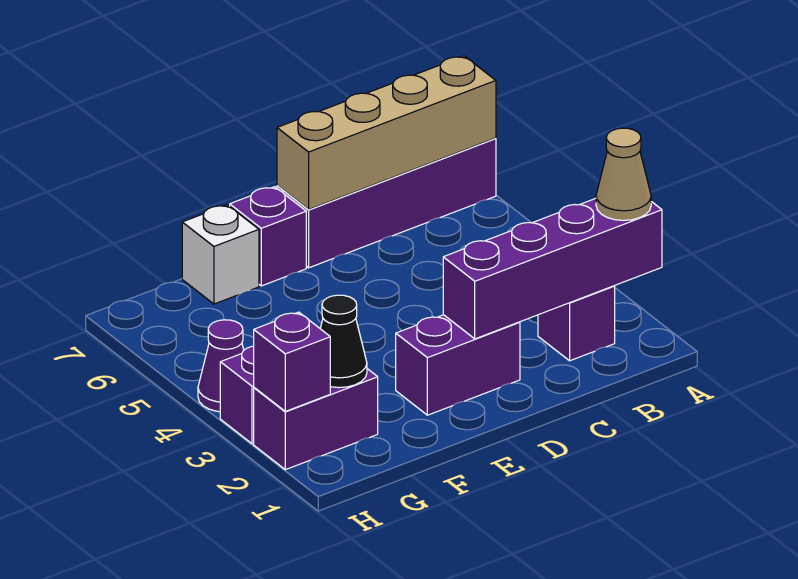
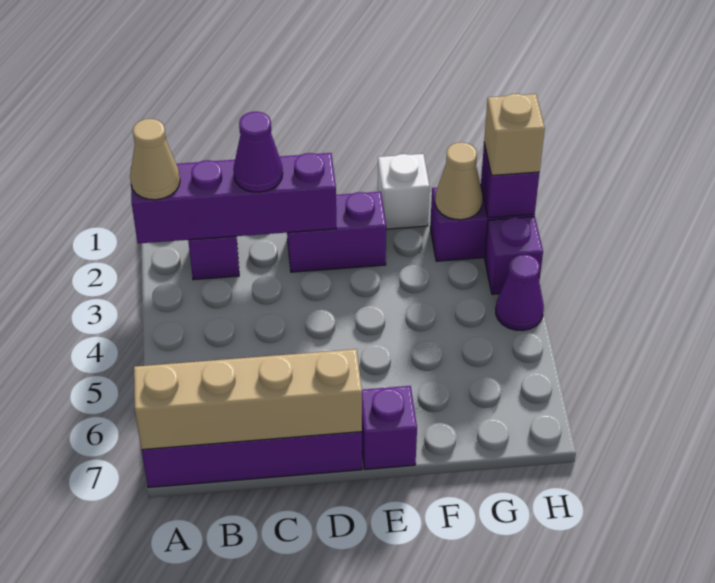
none -> purple 1x1 cone [233,112,283,192]
white 1x1 brick [182,205,259,304] -> white 1x1 brick moved to [378,154,430,229]
black 1x1 cone [320,295,367,388] -> tan 1x1 cone [435,142,482,220]
none -> tan 1x1 brick [484,94,545,176]

